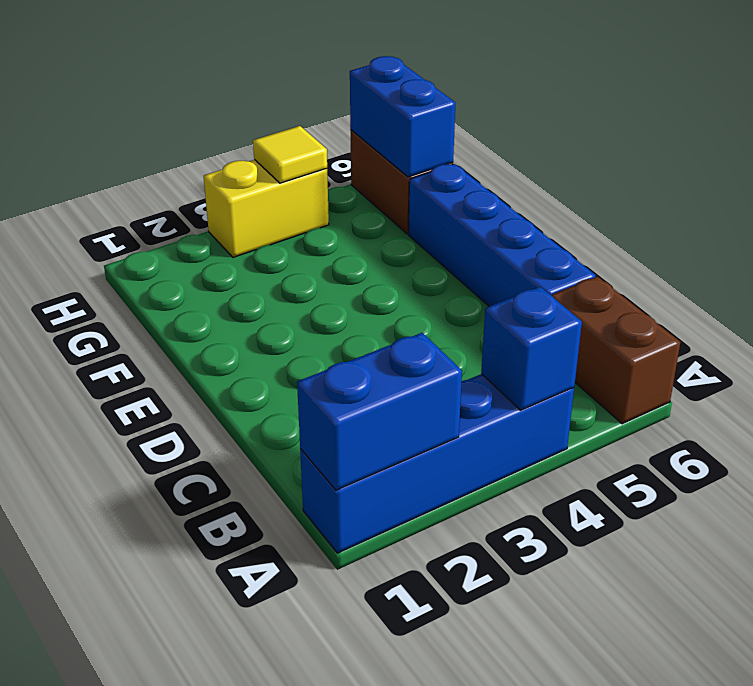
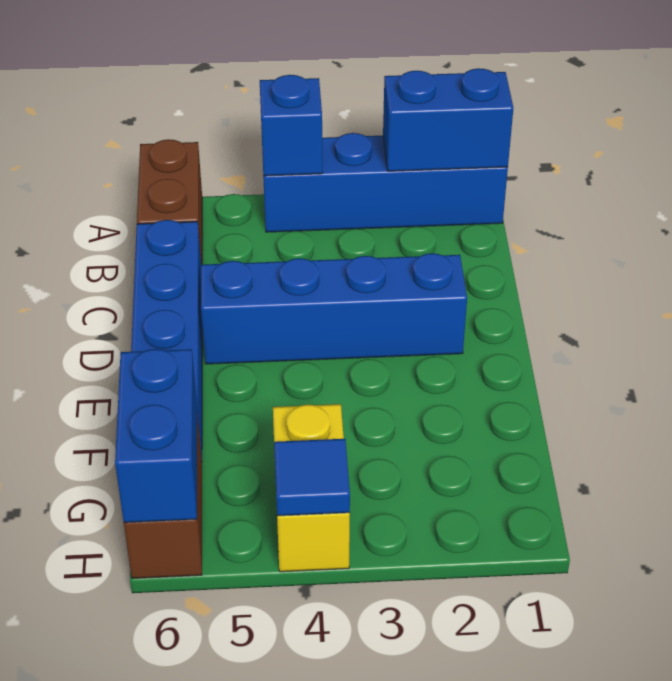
none -> blue 1x4 brick [201,253,467,364]
yellow 1x2 brick [204,160,329,257] -> yellow 1x2 brick turned to [273,404,350,572]
yellow 1x1 tile [253,126,327,183] -> blue 1x1 tile [274,439,350,516]

